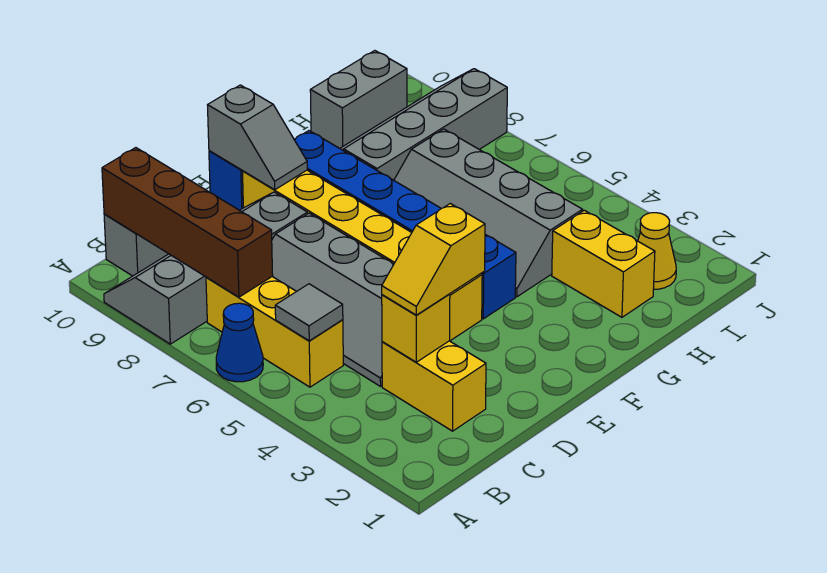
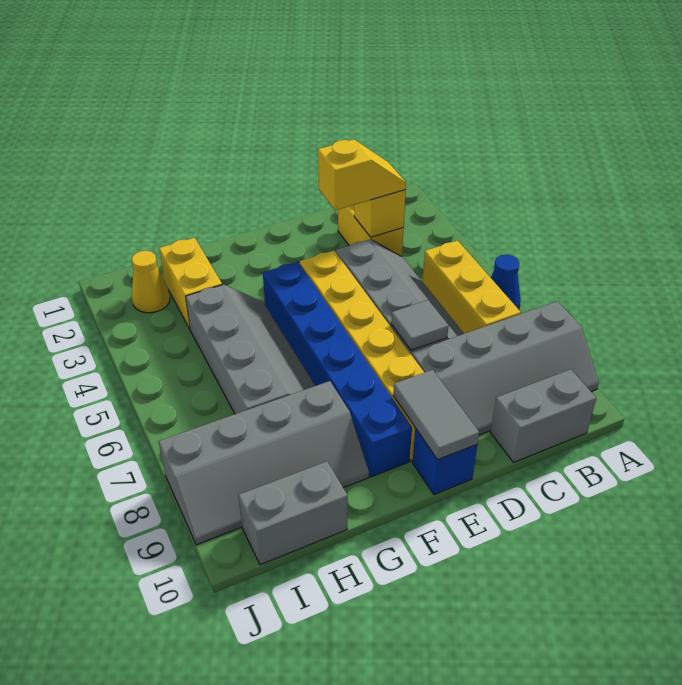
grey 1x1 tile [275,284,343,341] -> grey 1x1 tile moved to [391,300,448,350]
brown 1x4 brick [102,148,273,297] -> none
grey 1x2 slope [208,85,307,190] -> grey 1x2 tile [393,370,479,460]

